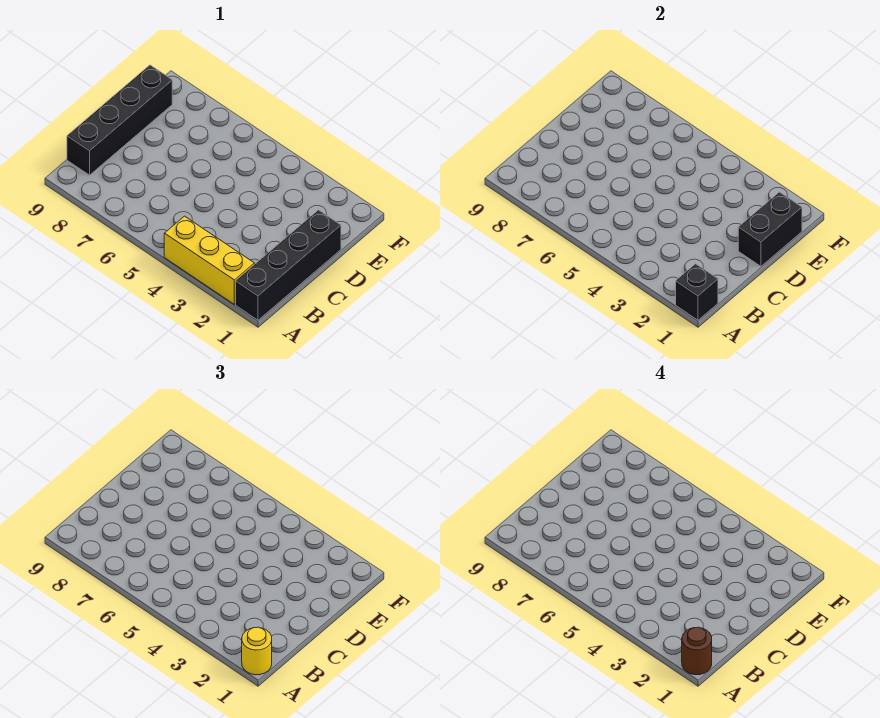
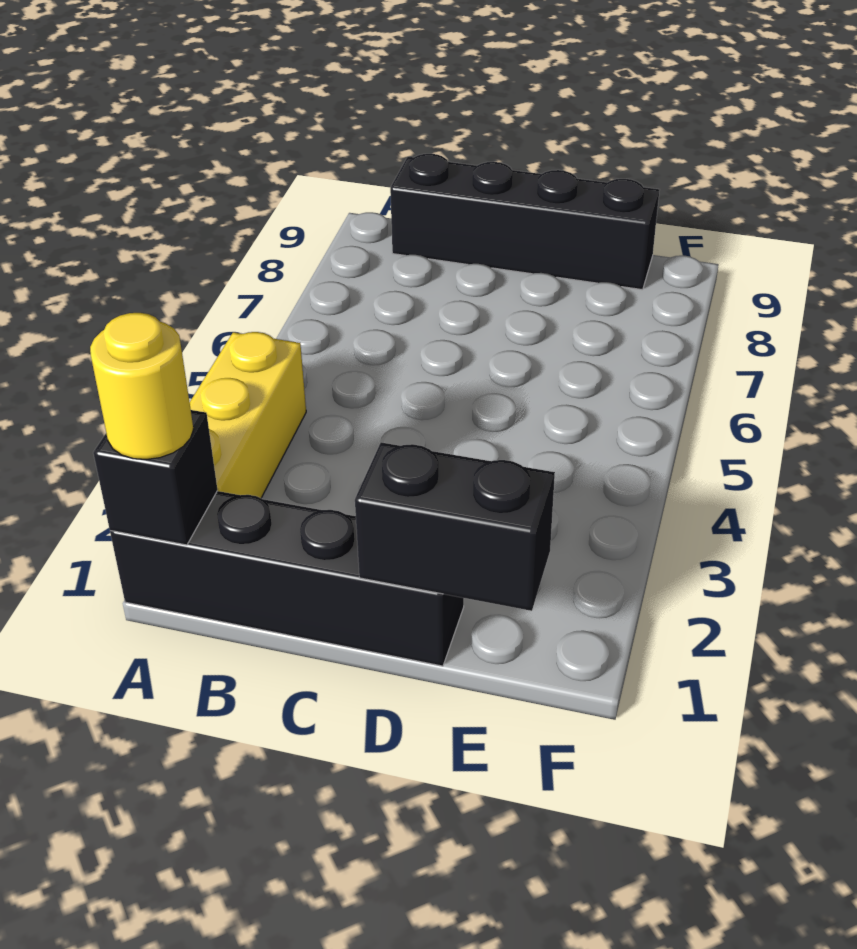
brown 1x1 round brick [682,627,712,675] -> none

